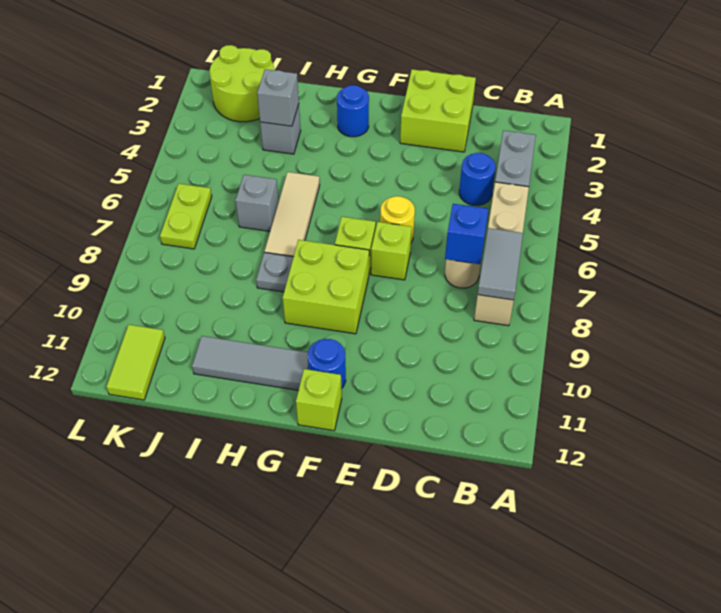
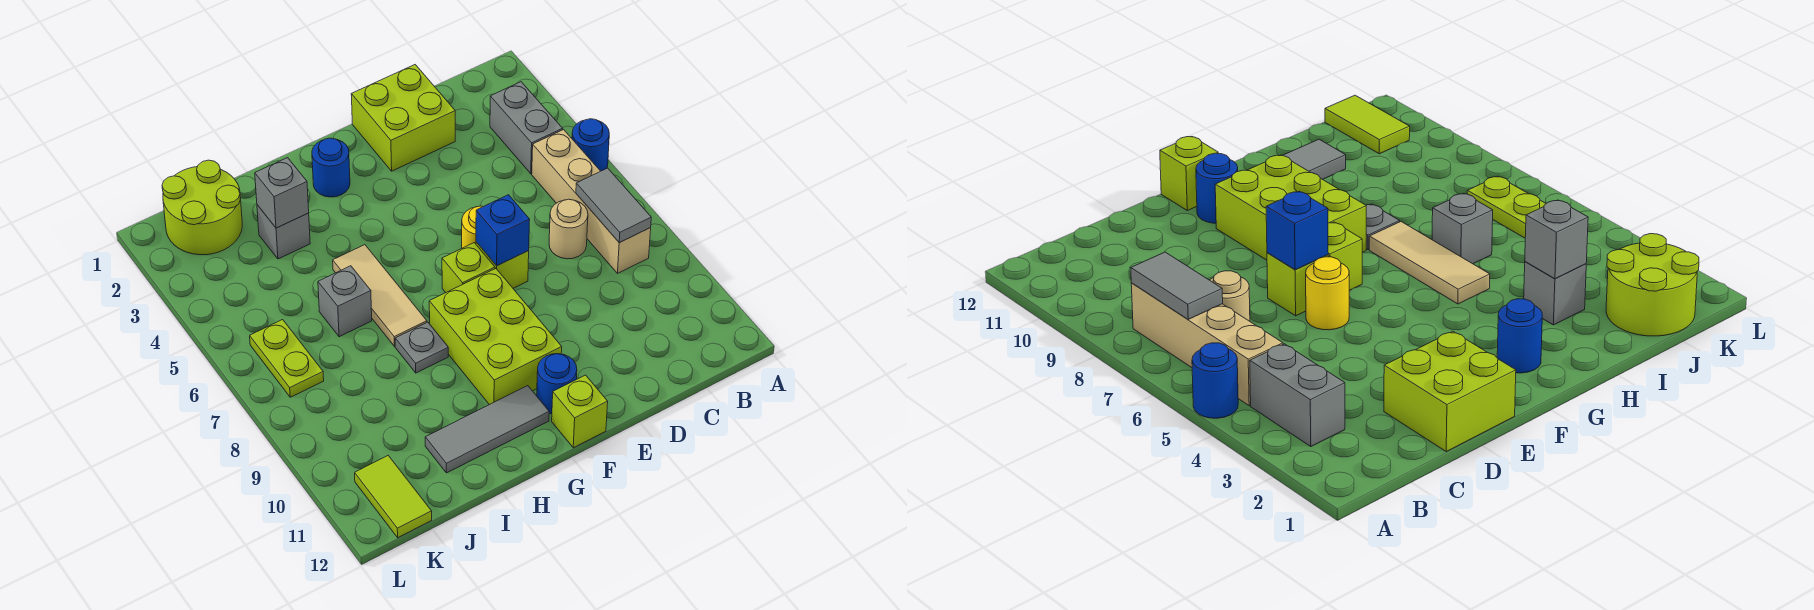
blue 1x1 round brick [459,153,495,205] -> blue 1x1 round brick moved to [572,119,609,171]
blue 1x1 brick [445,204,488,264] -> blue 1x1 brick moved to [476,195,530,266]
lime 2x2 brick [283,240,369,334] -> lime 2x3 brick [429,269,562,405]

